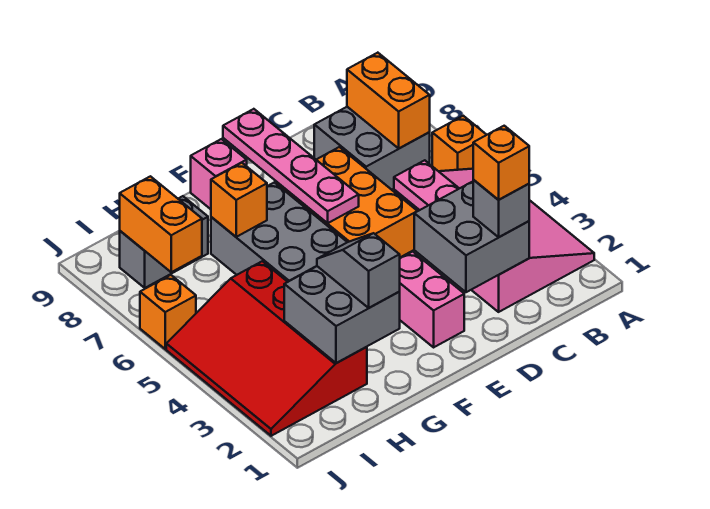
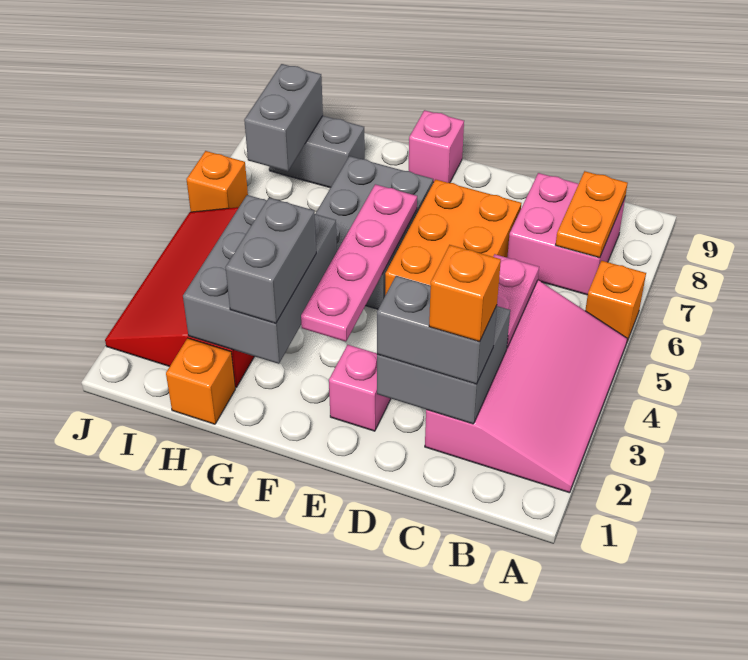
grey 2x2 brick [314,107,430,190] -> pink 2x2 brick [507,173,625,295]
orange 1x2 brick [347,53,430,148] -> orange 1x2 plate [556,171,628,258]
grey 1x1 brick [473,180,529,237] -> grey 1x2 brick [377,276,497,384]
pink 1x2 brick [399,252,464,347] -> pink 1x1 brick [329,345,391,431]
pink 1x4 plate [223,109,359,223] -> pink 1x4 plate moved to [301,184,417,342]
grey 2x2 brick [284,266,400,363] -> grey 2x3 brick [183,195,337,364]
grey 1x2 slope [317,233,400,308] -> grey 1x2 brick [225,198,316,324]
orange 1x1 brick [211,163,267,237] -> orange 1x1 brick moved to [166,338,235,424]
orange 1x2 brick [120,176,202,272] -> grey 1x2 brick [244,64,323,171]

